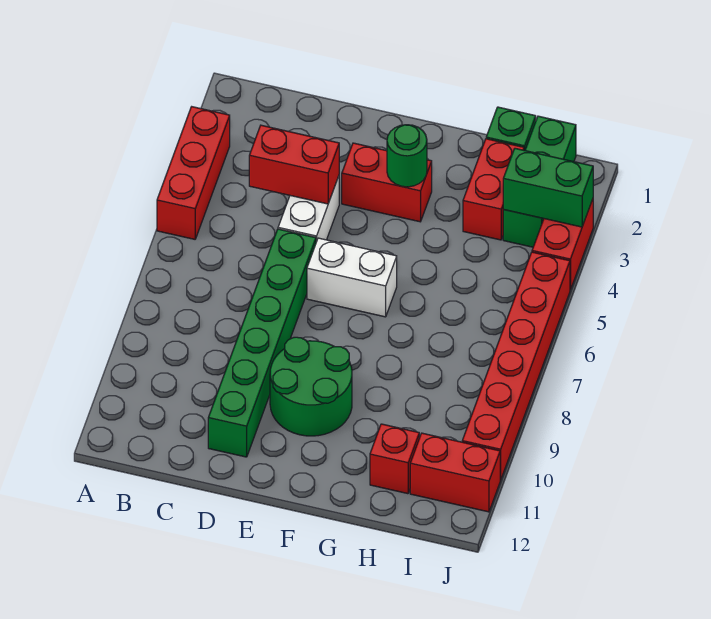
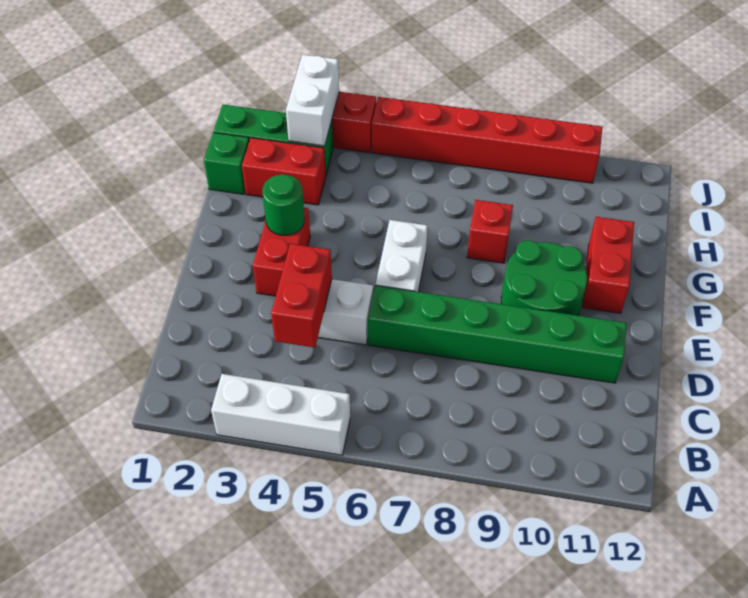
red 1x3 brick [157,107,230,239] -> white 1x3 brick [211,374,350,455]
red 1x1 brick [370,424,419,494] -> red 1x1 brick moved to [467,200,513,263]
green 1x2 brick [503,148,593,227] -> white 1x2 brick [286,54,339,146]
red 1x2 brick [410,433,500,512] -> red 1x2 brick moved to [582,217,634,314]

